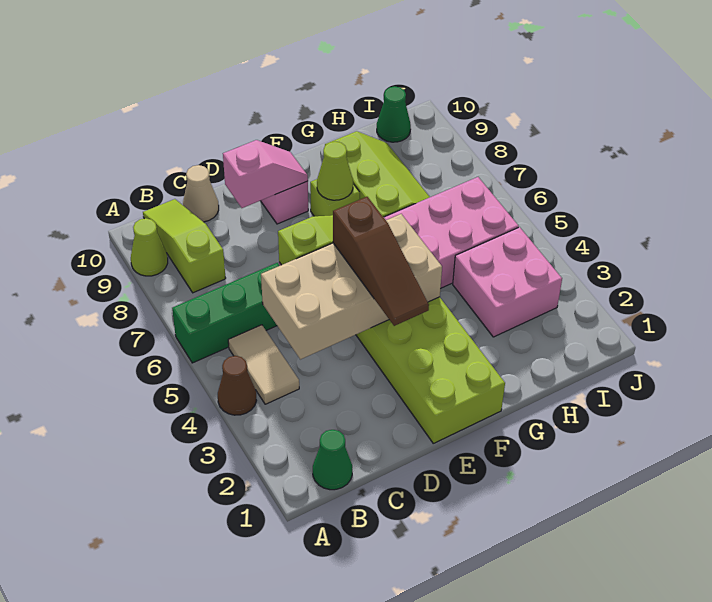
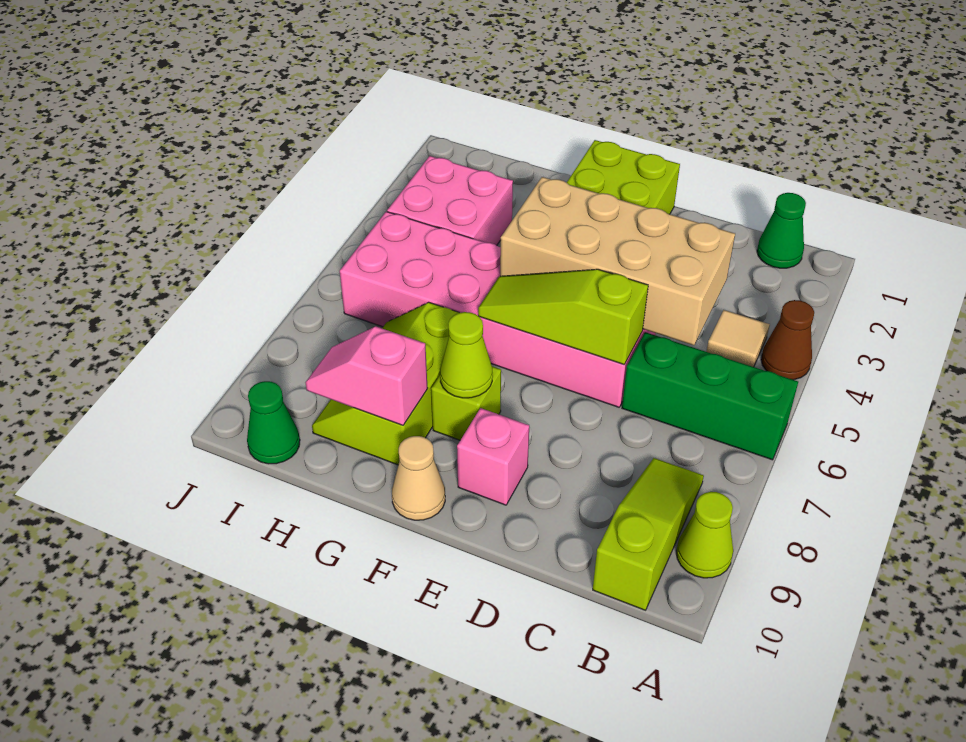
tan 1x2 tile [228,325,299,404] -> tan 1x1 tile [706,310,770,367]
lime 1x3 slope [143,199,226,293] -> lime 1x3 slope turned to [593,458,704,610]
tan 1x1 cone [183,165,219,222] -> tan 1x1 cone moved to [392,436,445,520]
pink 1x2 slope [223,140,308,208] -> pink 1x2 slope moved to [305,326,428,425]
brown 1x3 slope [333,197,429,326] -> none

